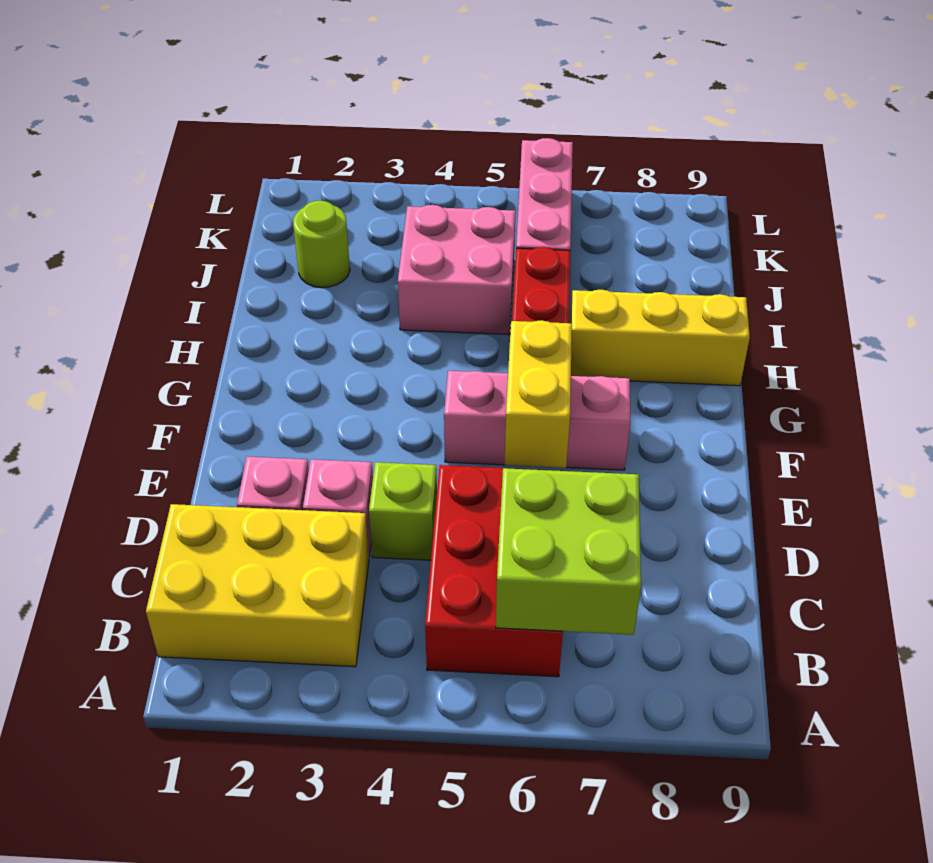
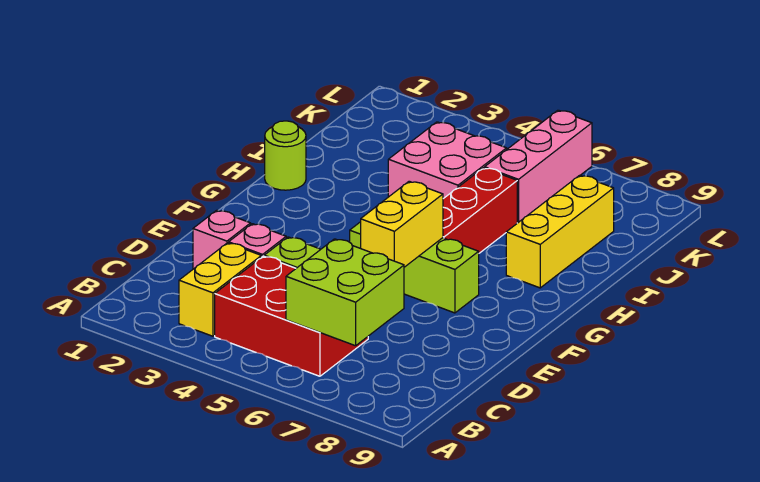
yellow 2x3 brick [146,504,369,667] -> yellow 1x2 brick [179,243,261,336]
red 2x3 brick [425,465,563,677] -> red 2x3 brick turned to [215,256,368,376]
pink 1x3 brick [444,371,630,470] -> lime 1x3 brick [350,222,479,313]
yellow 1x3 brick [570,290,750,386] -> yellow 1x3 brick turned to [506,175,614,288]
lime 1x1 round brick [293,201,350,287] -> lime 1x1 round brick moved to [265,121,306,190]

